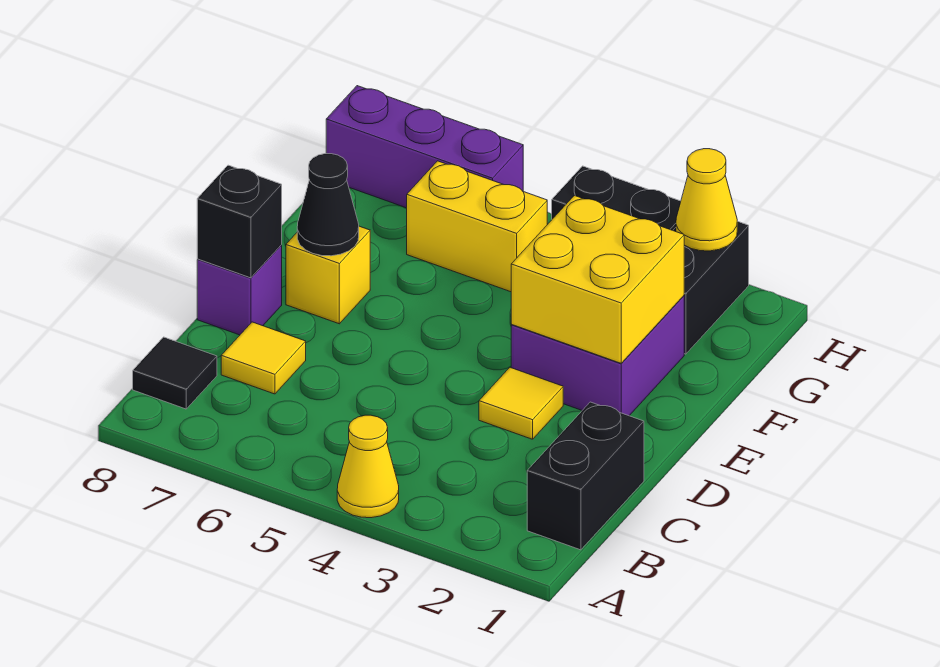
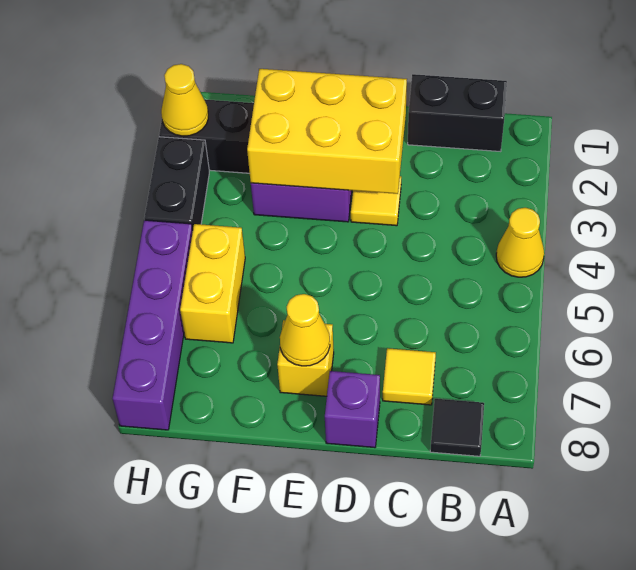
black 1x1 brick [197,165,282,278] -> none
yellow 2x2 brick [511,196,684,363] -> yellow 2x3 brick [247,69,407,194]
black 1x1 cone [297,154,359,256] -> yellow 1x1 cone [280,294,330,366]
purple 1x3 brick [326,86,523,208] -> purple 1x4 brick [113,220,193,430]

